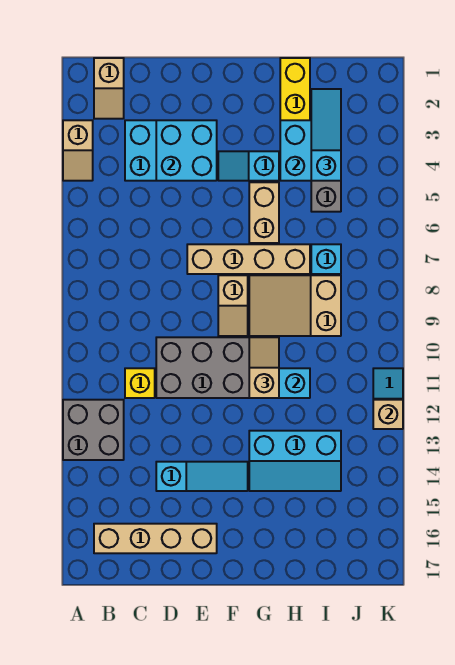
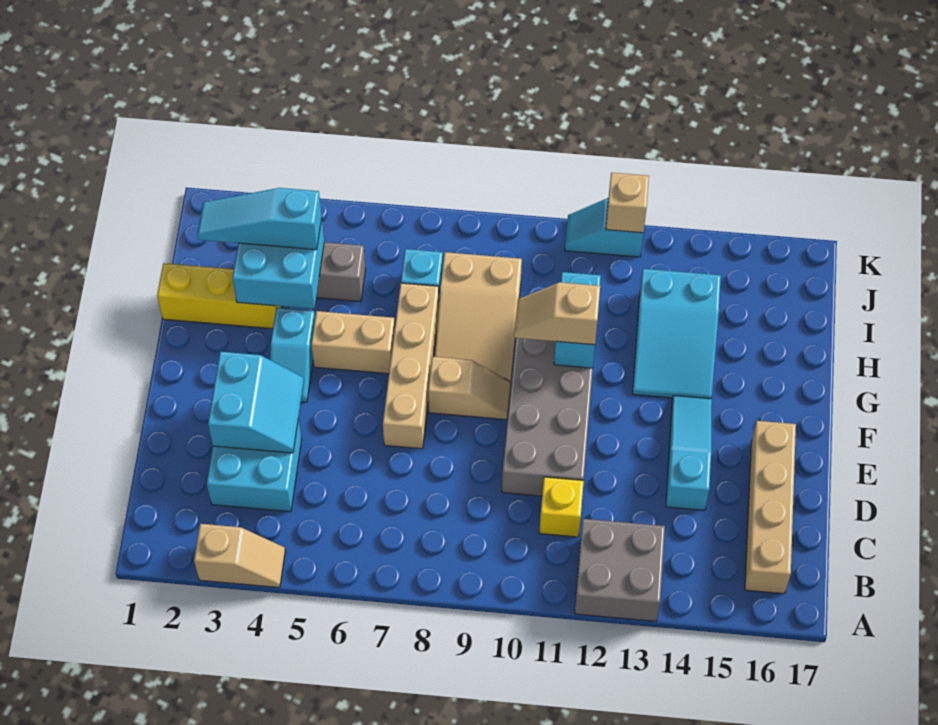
tan 1x2 slope [94,58,124,119] -> none
cyan 2x2 brick [156,120,217,181] -> cyan 2x2 slope [208,352,304,453]
cyan 2x3 slope [249,431,341,491] -> cyan 2x3 slope turned to [633,269,721,399]

